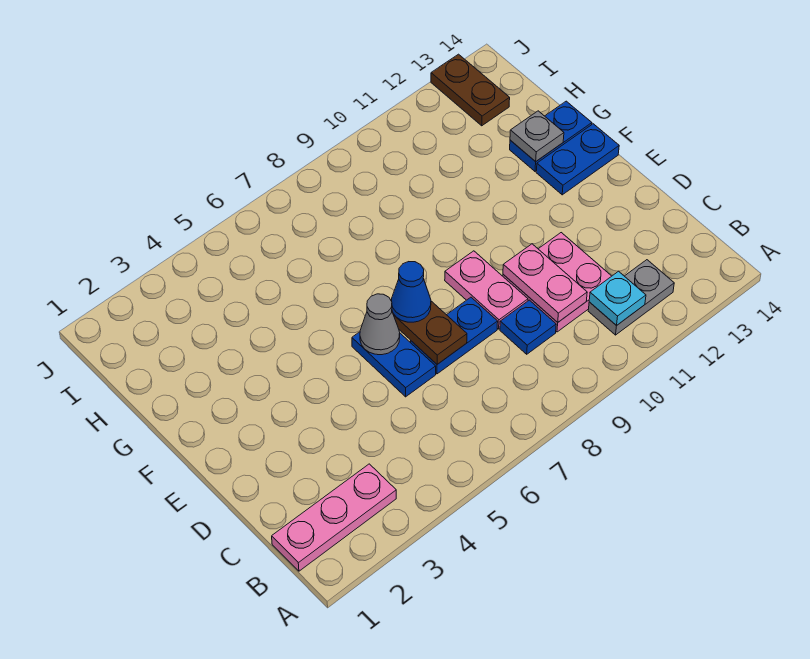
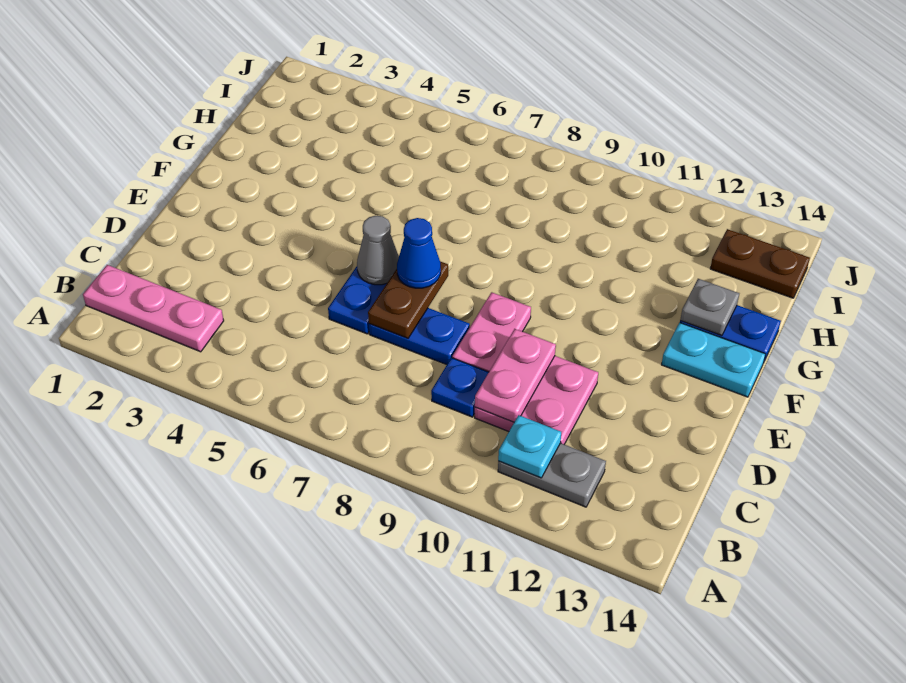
blue 1x2 plate [536,124,619,195] -> cyan 1x2 plate [662,323,766,397]
brown 1x2 plate [431,54,510,126] -> brown 1x2 plate turned to [710,229,810,298]

